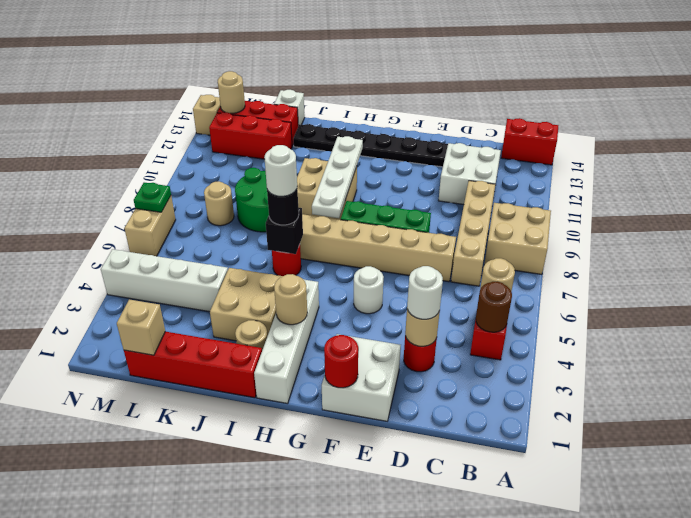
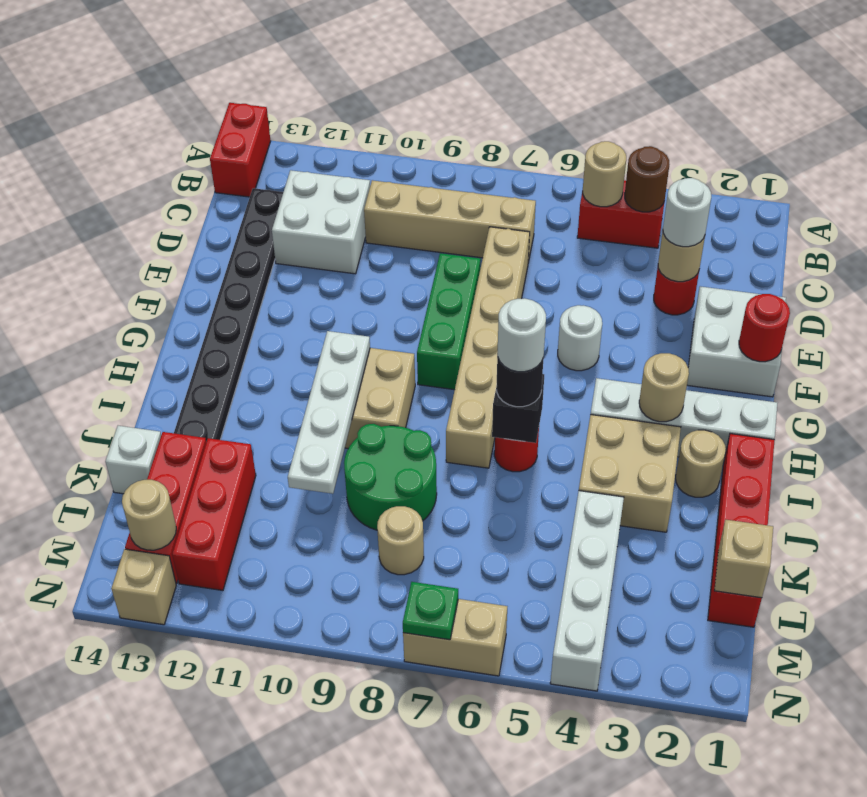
tan 2x2 brick [484,203,551,274] -> none
white 1x4 plate [312,136,363,218] -> white 1x4 plate turned to [288,331,370,494]

